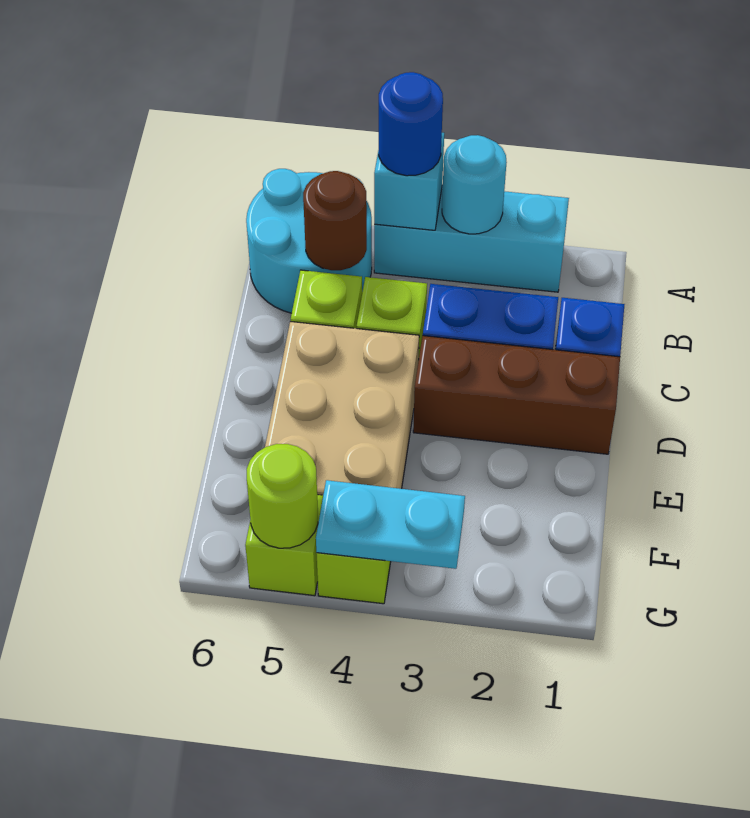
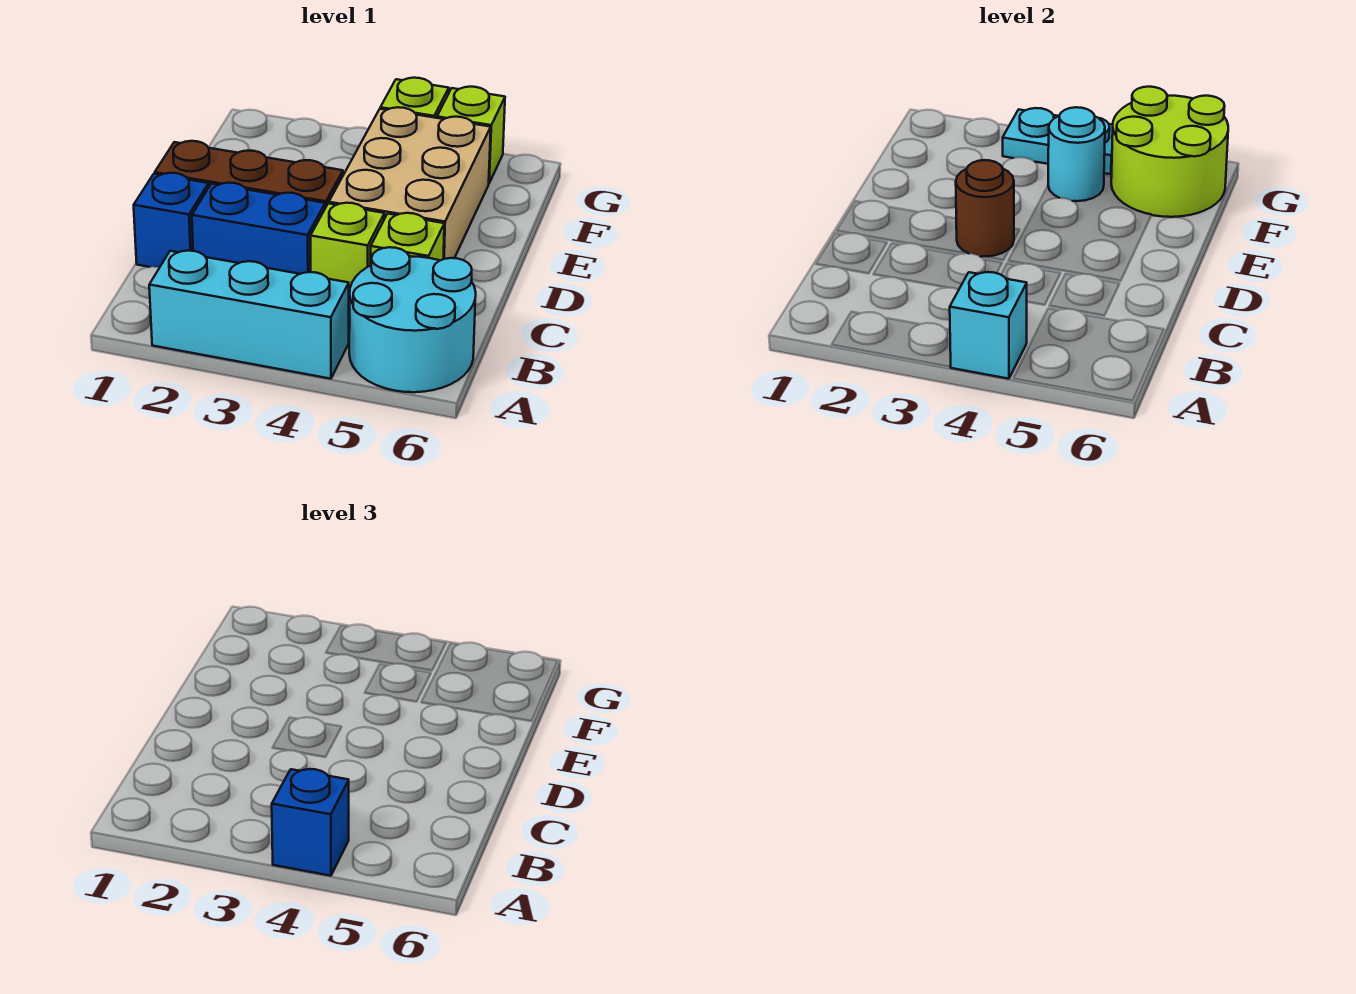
cyan 1x1 round brick [442,135,507,234] -> cyan 1x1 round brick moved to [1048,107,1105,201]
blue 1x1 round brick [379,72,443,176] -> blue 1x1 brick [272,769,349,876]
brown 1x1 round brick [303,171,367,270] -> brown 1x1 round brick moved to [956,160,1014,257]
lime 1x1 round brick [247,444,318,548] -> lime 2x2 round brick [1111,87,1228,217]

